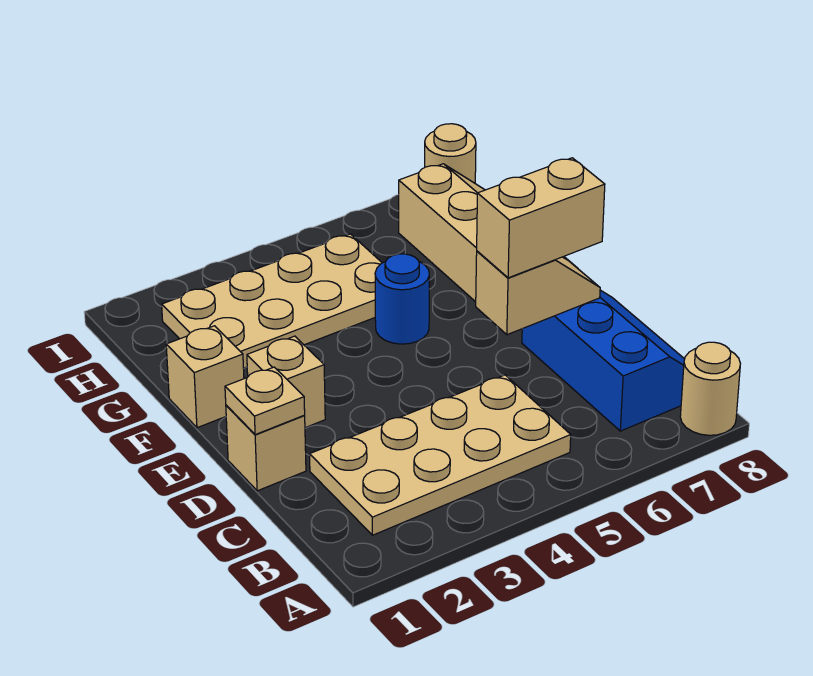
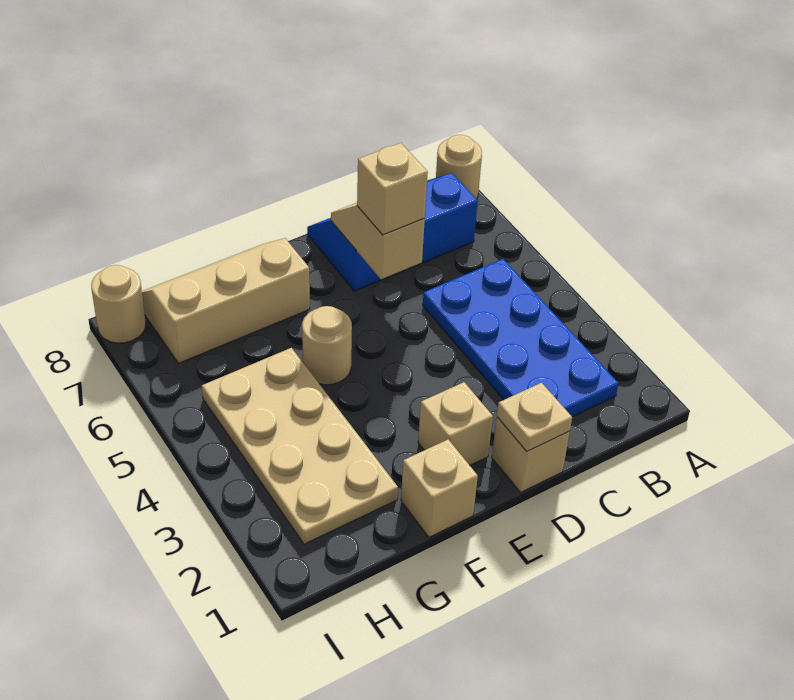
tan 2x4 plate [310,375,571,535] -> blue 2x4 plate [423,259,619,417]
tan 1x2 brick [477,158,605,278] -> tan 1x1 brick [357,143,428,235]
blue 1x1 round brick [375,254,429,344] -> tan 1x1 round brick [302,306,352,385]

